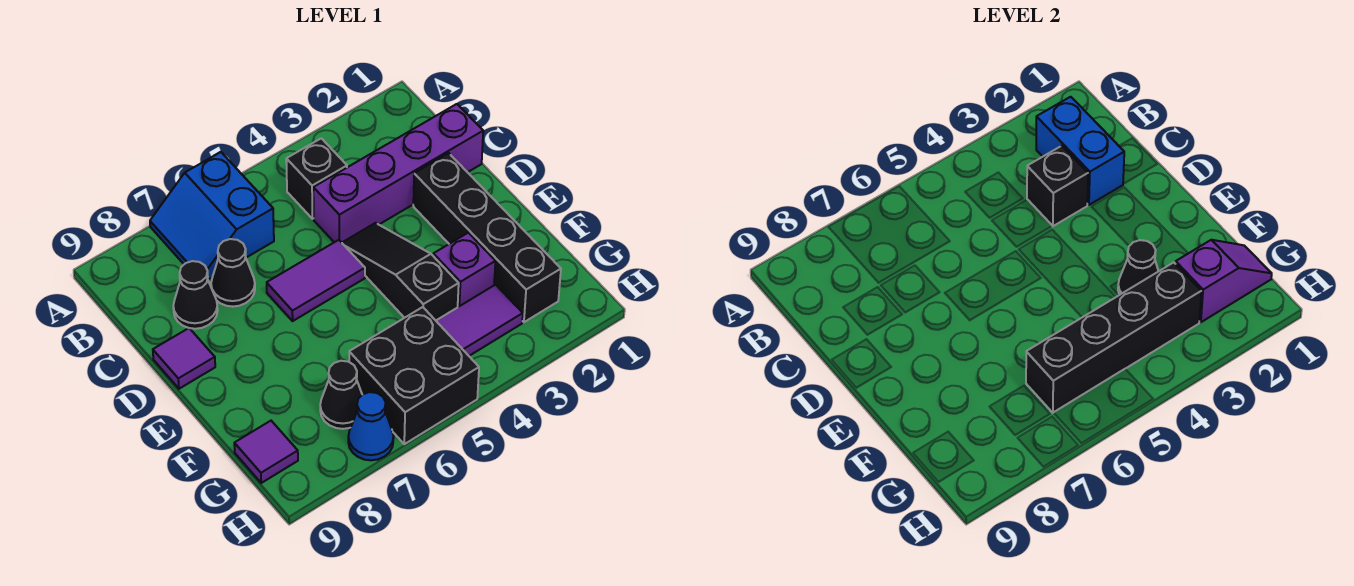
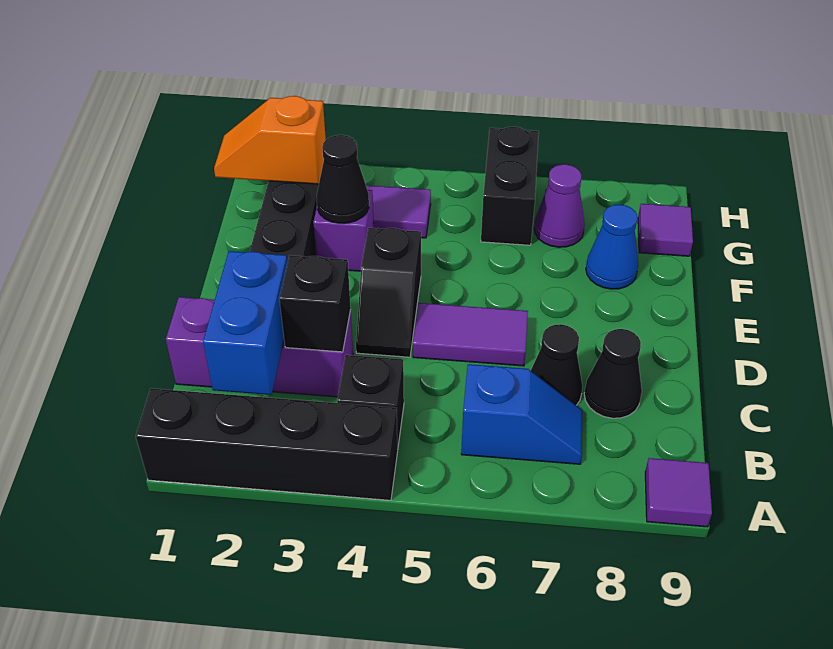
blue 2x2 slope [150,152,274,280] -> blue 1x2 slope [461,364,582,464]
purple 1x4 brick [313,104,483,242] -> purple 1x3 brick [166,297,353,397]
black 1x3 slope [342,223,459,320] -> black 1x2 slope [356,228,421,357]
purple 1x1 tile [153,328,215,389] -> purple 1x1 tile moved to [645,458,712,527]
purple 1x2 slope [1176,240,1272,322] -> orange 1x2 slope [214,96,326,184]
black 1x4 brick [1026,262,1201,413] -> black 1x4 brick moved to [136,388,398,500]
black 2x2 brick [349,307,479,444] -> black 1x2 brick [481,127,539,245]
black 1x1 cone [320,361,362,429] -> purple 1x1 cone [534,164,585,247]
blue 1x1 cone [348,392,394,460] -> blue 1x1 cone moved to [586,205,638,289]

